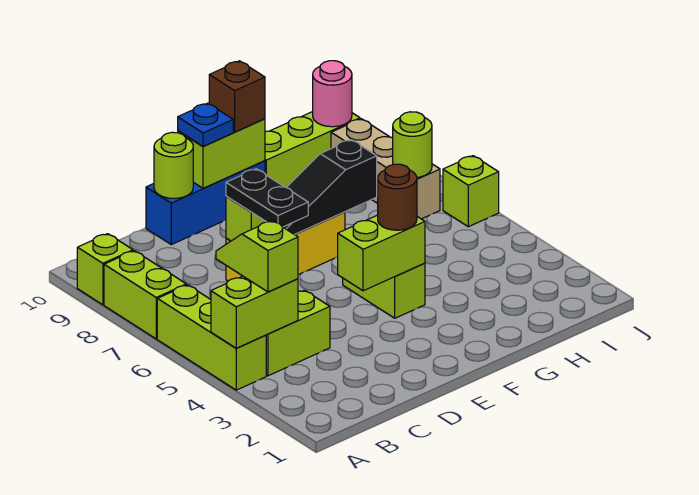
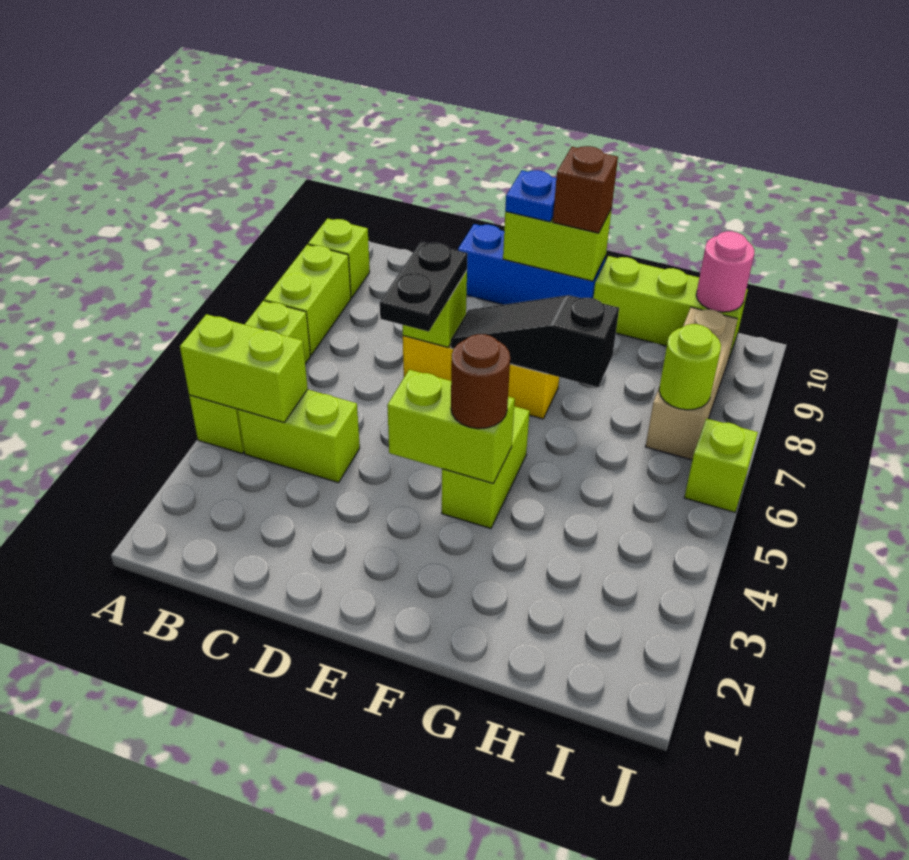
lime 1x2 slope [216,221,298,292] -> none
lime 1x1 round brick [154,132,193,198] -> none

